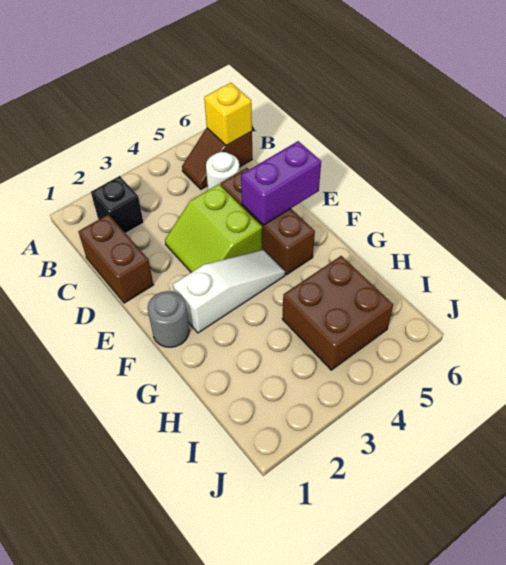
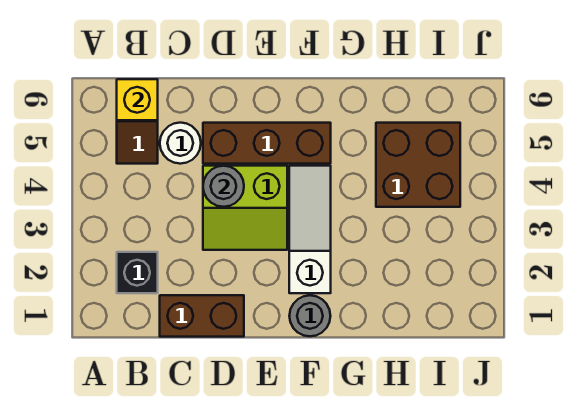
none -> grey 1x1 round brick [203,166,244,207]
purple 1x2 brick [241,141,321,225] -> none

